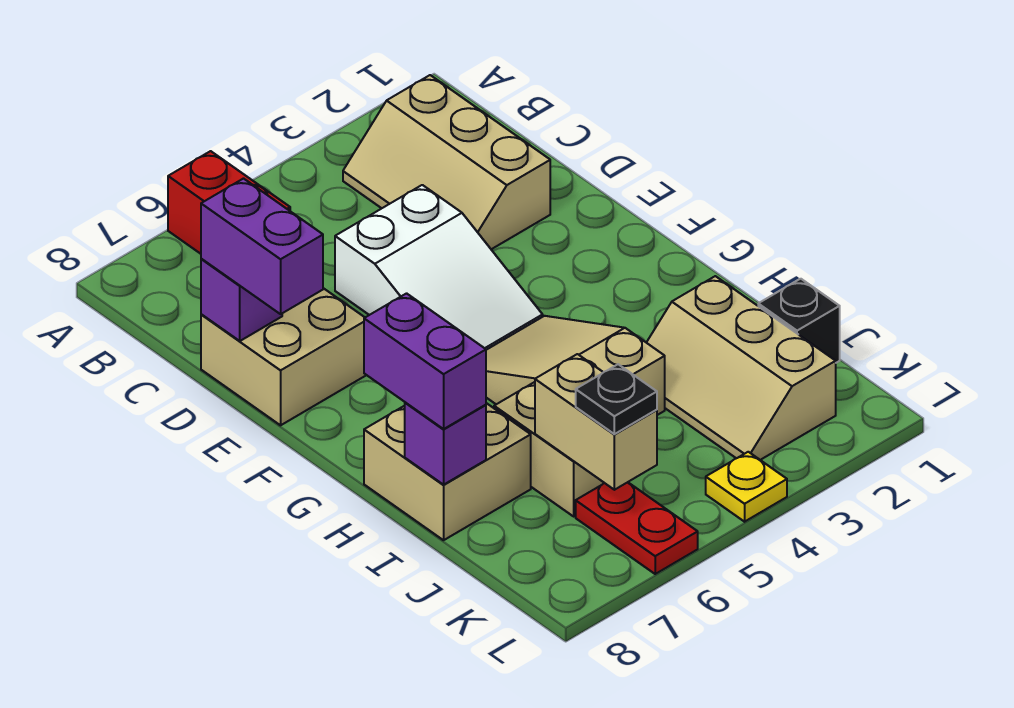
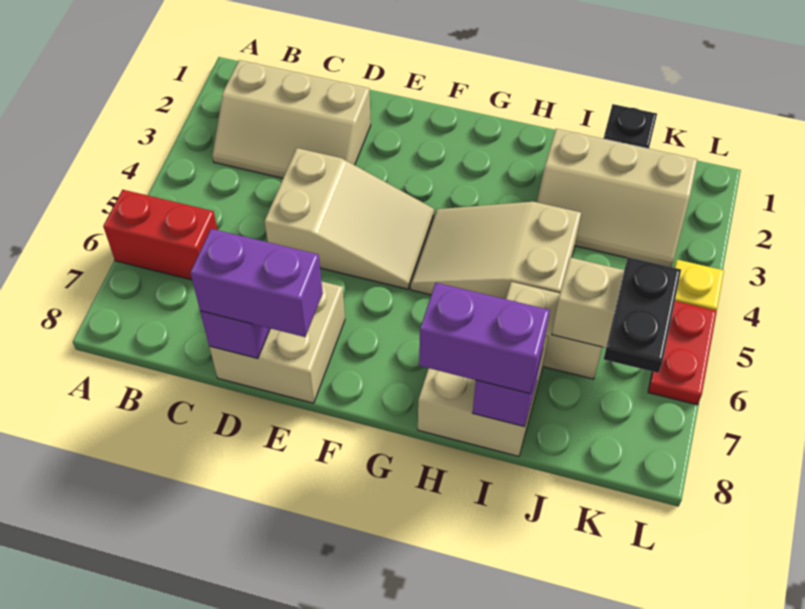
white 2x3 slope [335,185,543,350] -> tan 2x3 slope [264,148,434,289]
red 1x2 plate [576,482,698,574] -> red 1x2 plate turned to [648,301,717,405]
black 1x1 plate [576,364,657,434] -> black 1x2 plate [604,257,681,373]

